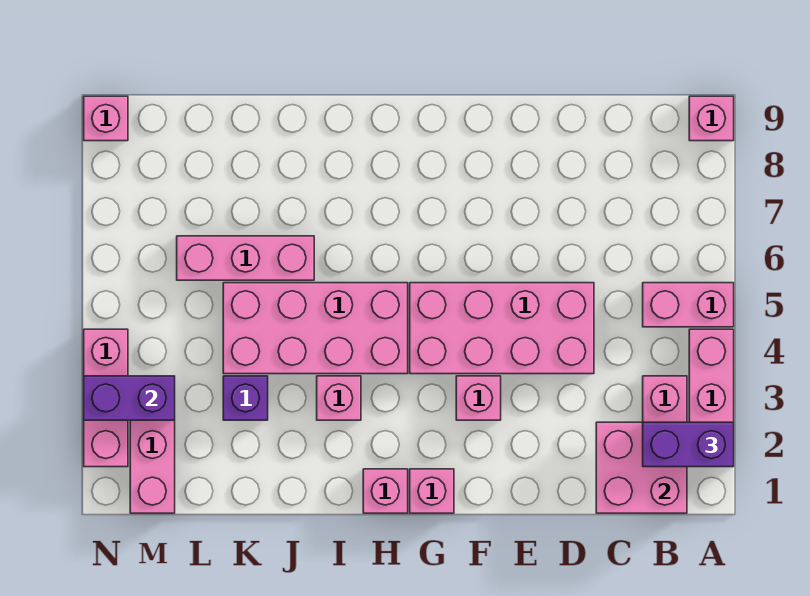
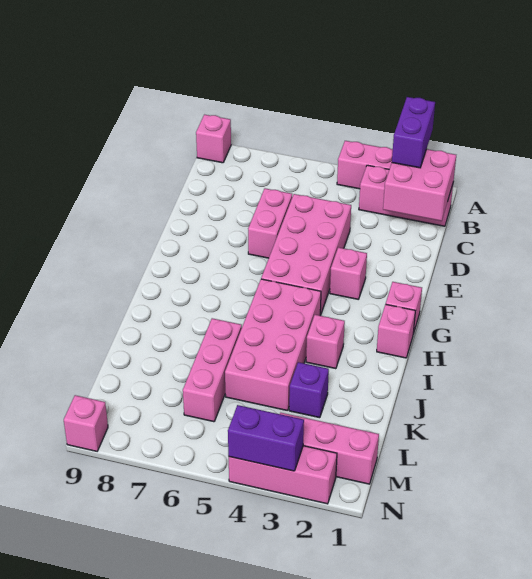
pink 1x2 brick [643,283,734,327] -> pink 1x2 brick moved to [248,188,292,258]
purple 1x2 brick [84,376,175,420] -> purple 1x2 brick turned to [228,405,304,471]

